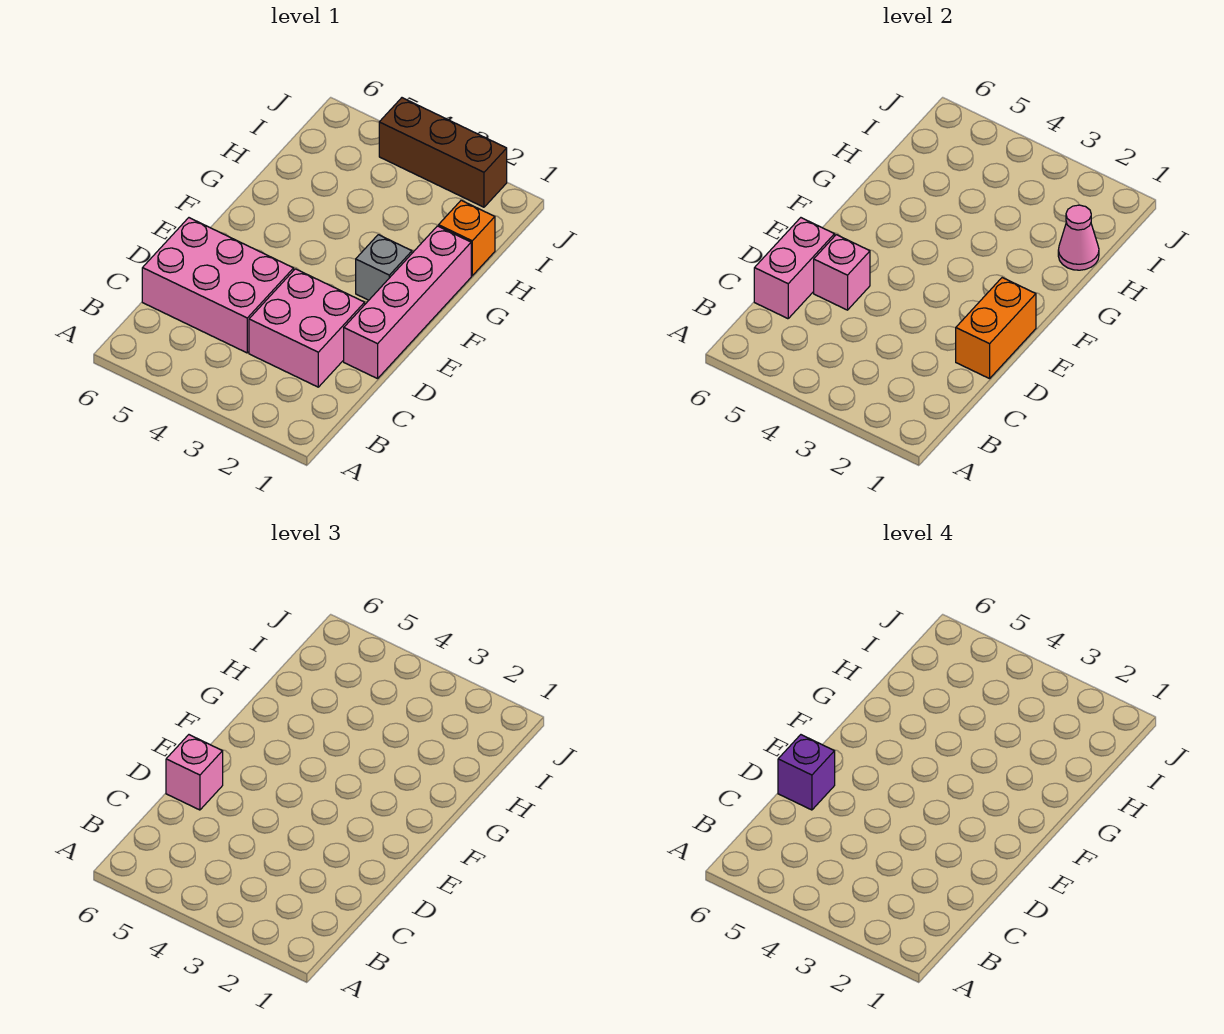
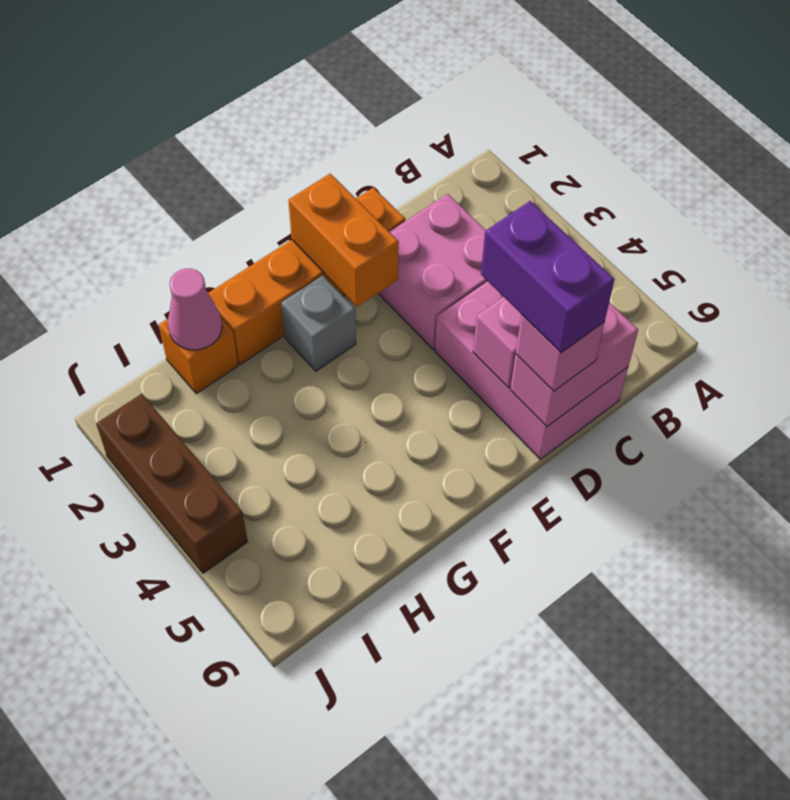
pink 1x4 brick [344,226,471,379] -> orange 1x4 brick [208,188,405,364]
orange 1x2 brick [956,278,1036,379] -> orange 1x2 brick turned to [288,174,399,307]
purple 1x1 brick [778,735,835,810] -> purple 1x2 brick [481,201,615,353]

